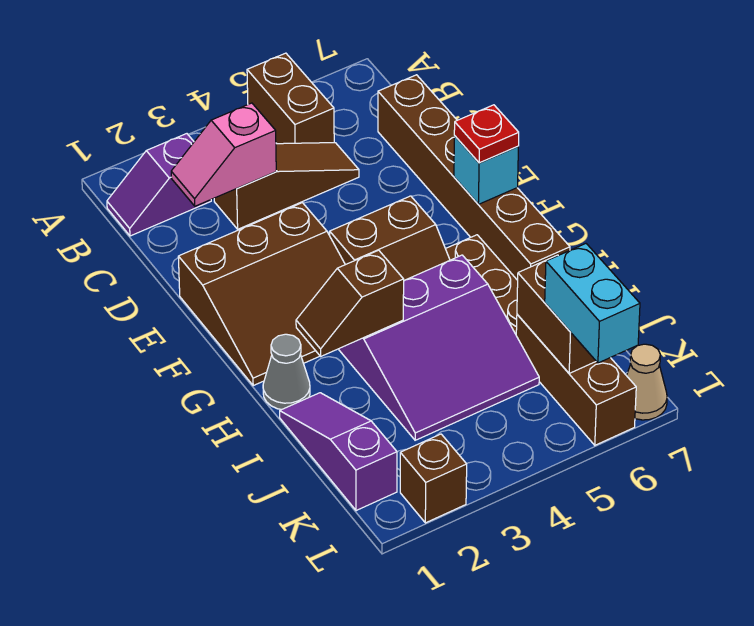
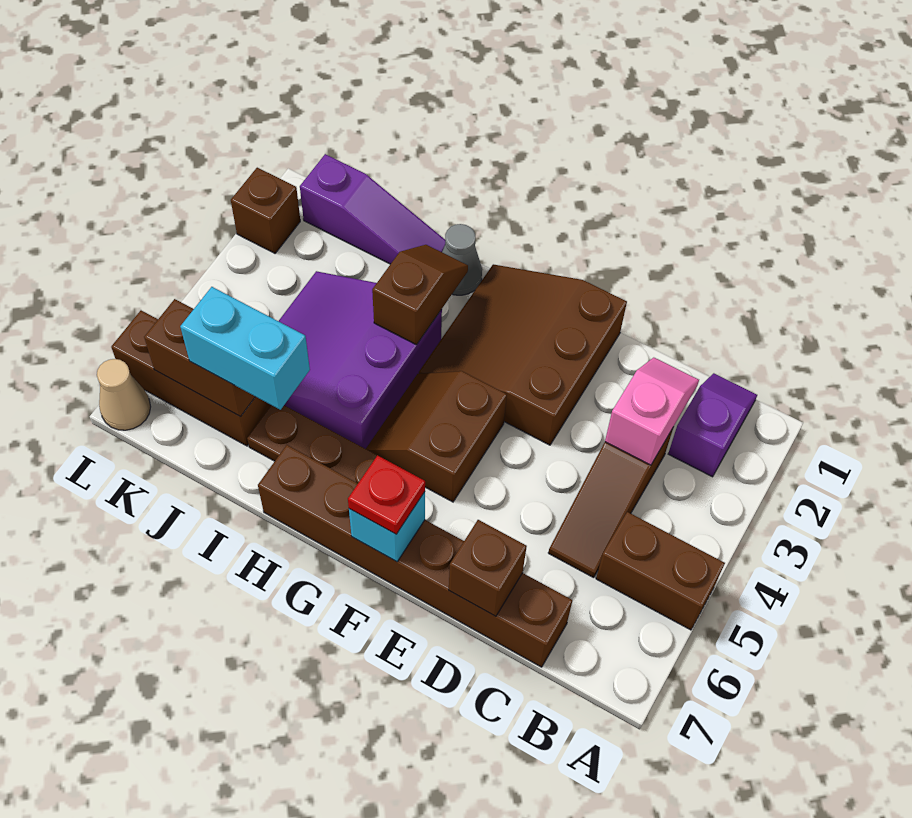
none -> brown 1x1 brick [449,520,527,616]
cyan 1x2 brick [545,244,640,363] -> cyan 1x2 brick moved to [180,287,310,410]

